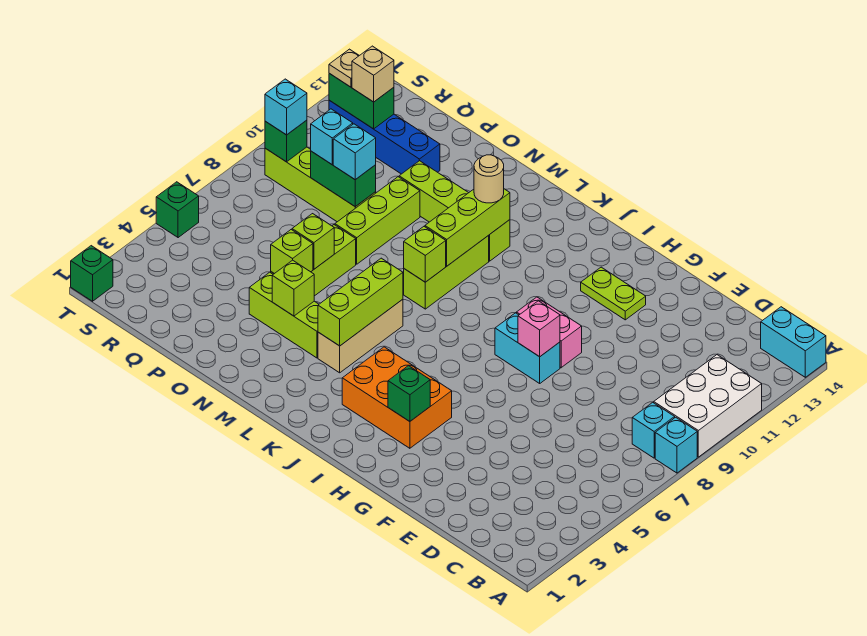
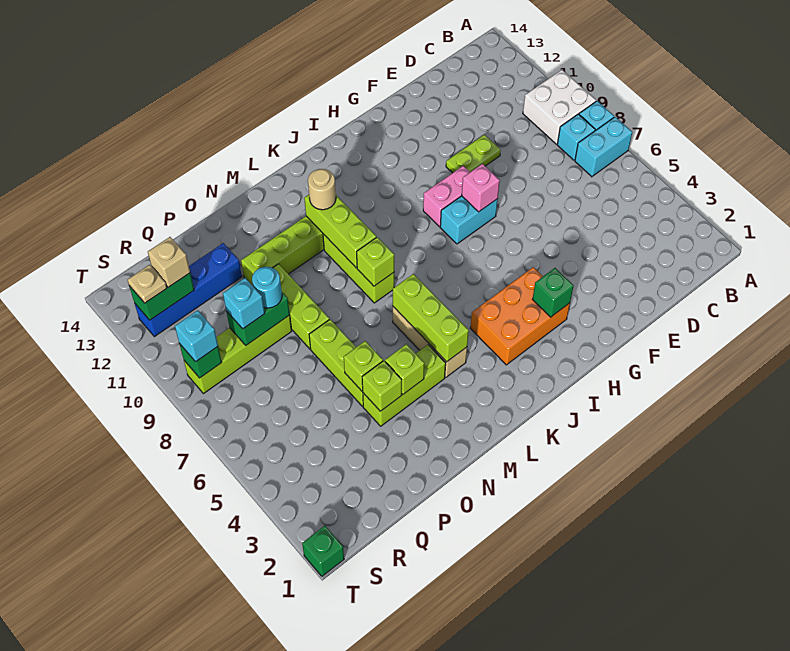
white 2x3 brick [654,355,762,457] -> white 2x2 brick [523,70,596,144]
cyan 1x2 brick [761,307,826,377] -> cyan 1x2 brick moved to [575,117,632,177]
lime 1x2 plate [581,267,646,320] -> lime 1x2 plate moved to [446,135,501,173]
lime 1x1 brick [292,214,334,269] -> lime 1x1 brick moved to [362,361,402,411]
cyan 1x1 brick [333,124,376,180] -> cyan 1x1 round brick [252,267,282,308]
green 1x1 brick [156,182,199,238] -> none

